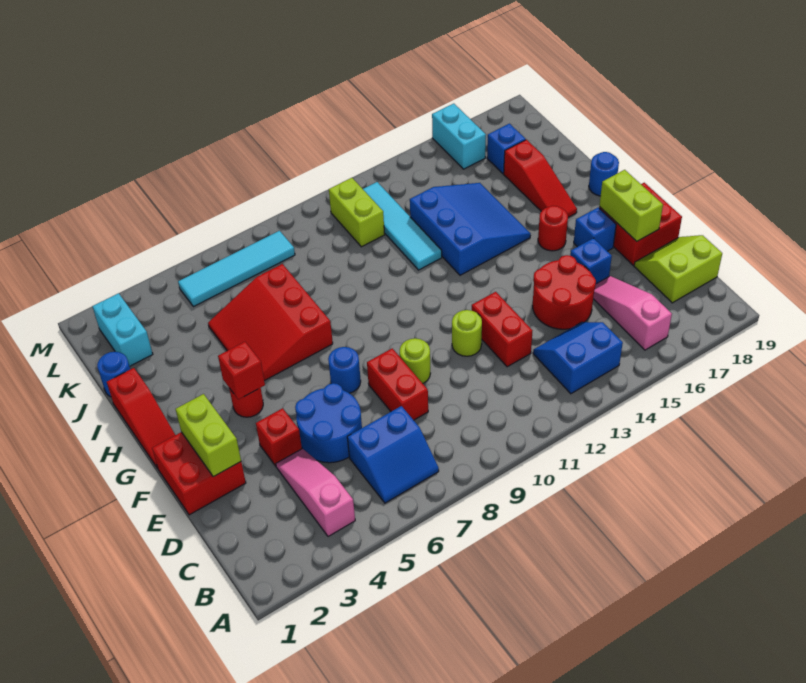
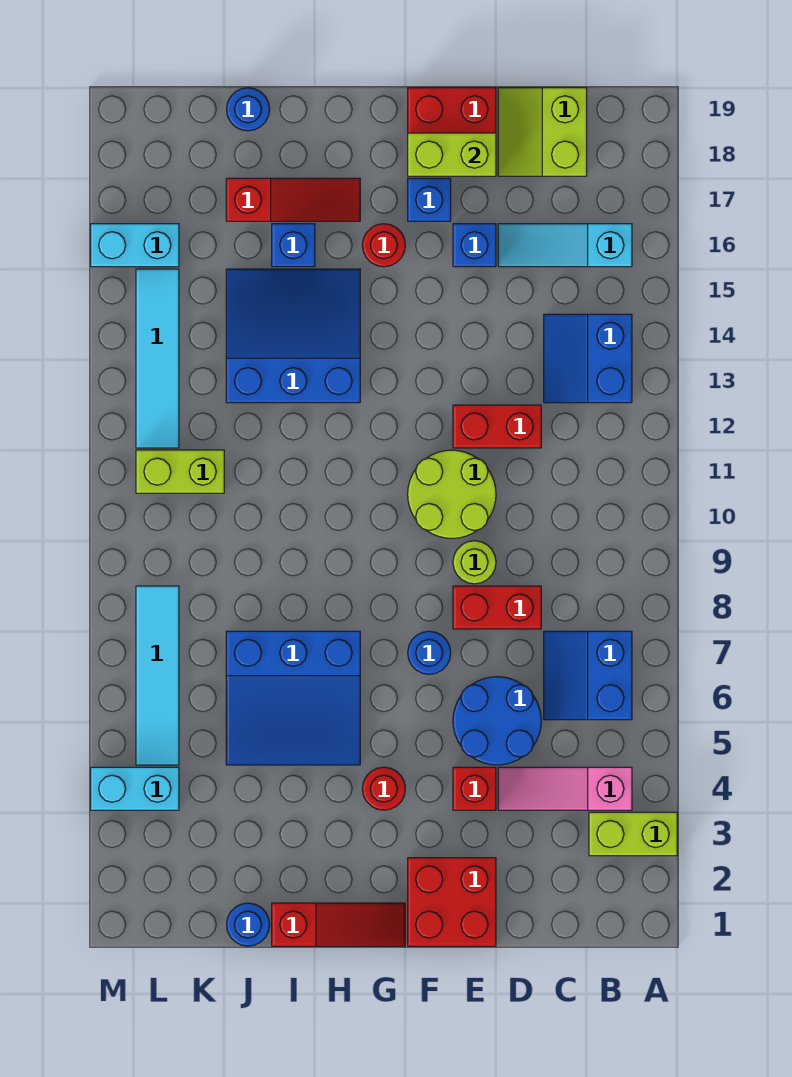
blue 2x2 slope [347,406,439,503] -> blue 2x2 slope turned to [544,631,632,720]
pink 1x3 slope [593,276,672,350] -> cyan 1x3 slope [498,224,632,267]
red 2x2 round brick [533,255,596,329] -> none
lime 1x2 brick [176,394,241,477] -> lime 1x2 brick moved to [589,812,677,856]
lime 1x1 round brick [452,310,482,356] -> lime 2x2 round brick [408,450,496,539]
red 1x1 brick [218,342,265,400] -> none
red 3x3 slope [208,264,333,381] -> blue 3x3 slope [226,631,360,765]
blue 1x1 round brick [589,152,619,196] -> blue 1x1 round brick moved to [227,88,270,131]
cyan 1x4 tile [363,182,442,270] -> cyan 1x4 tile turned to [136,269,179,448]
cyan 1x2 brick [92,293,153,366] -> cyan 1x2 brick moved to [91,767,179,810]
blue 1x1 brick [487,124,526,174] -> blue 1x1 brick moved to [272,224,315,267]

